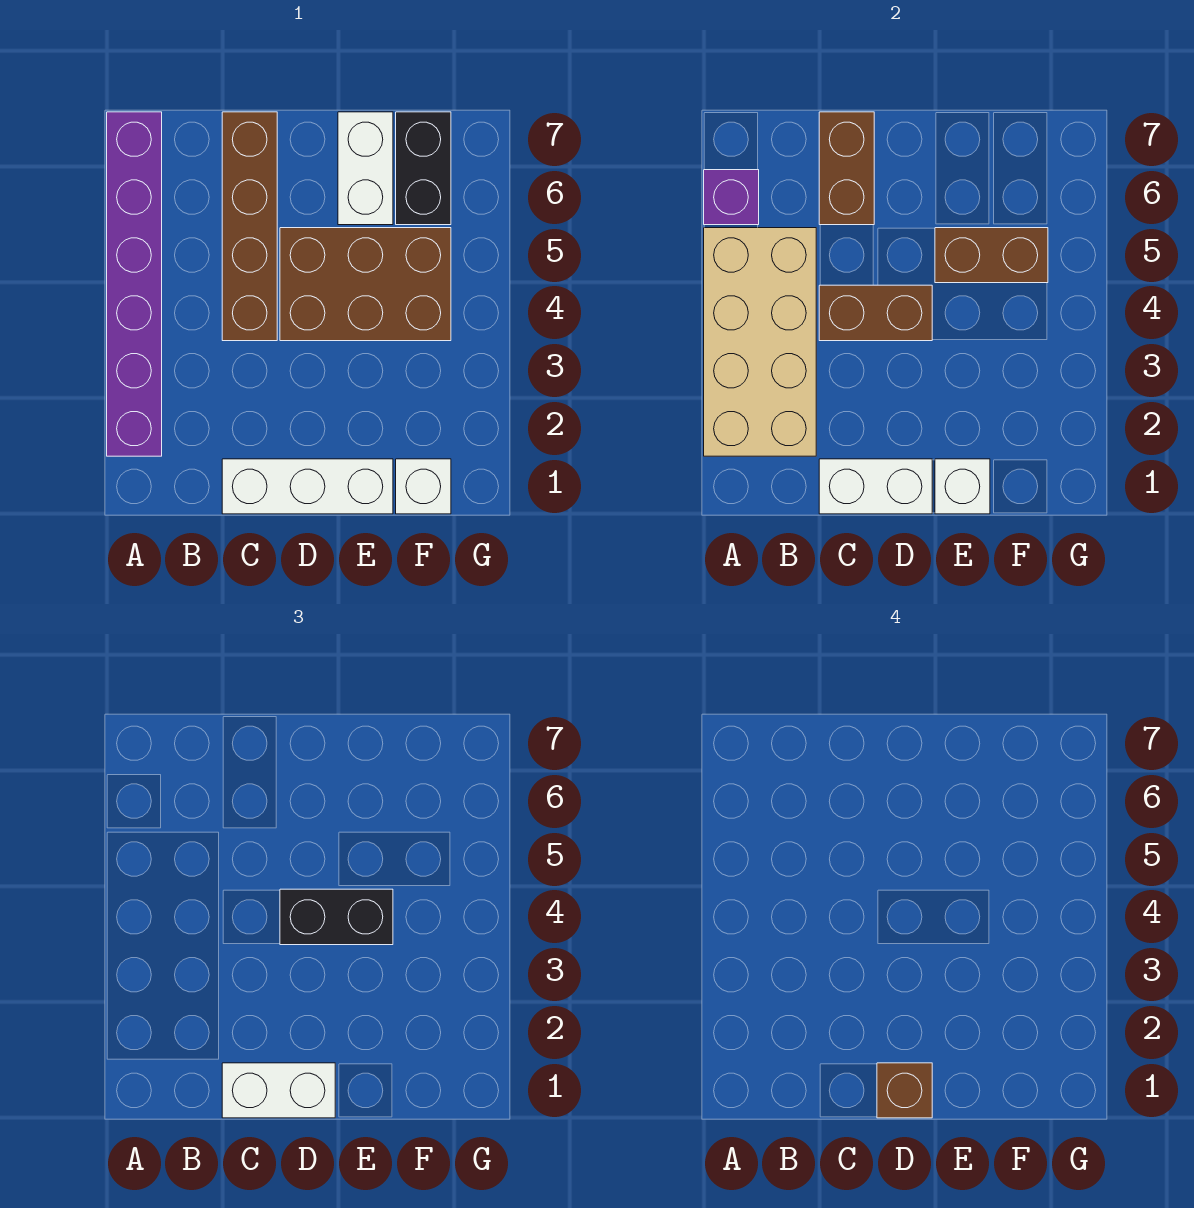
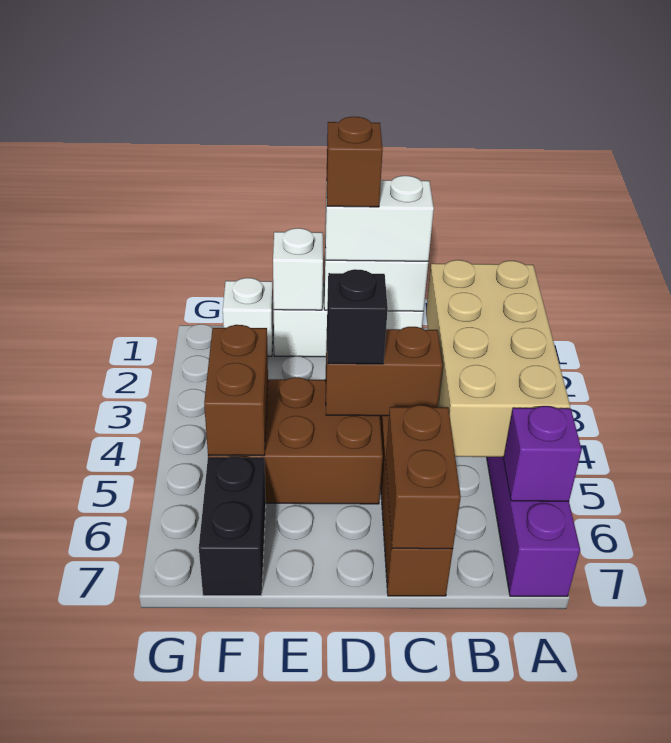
black 1x2 brick [280,889,393,945] -> black 1x1 brick [327,269,388,364]
brown 1x2 brick [935,228,1048,283] -> brown 1x2 brick turned to [204,325,268,456]
white 1x2 brick [338,112,393,225] -> none

